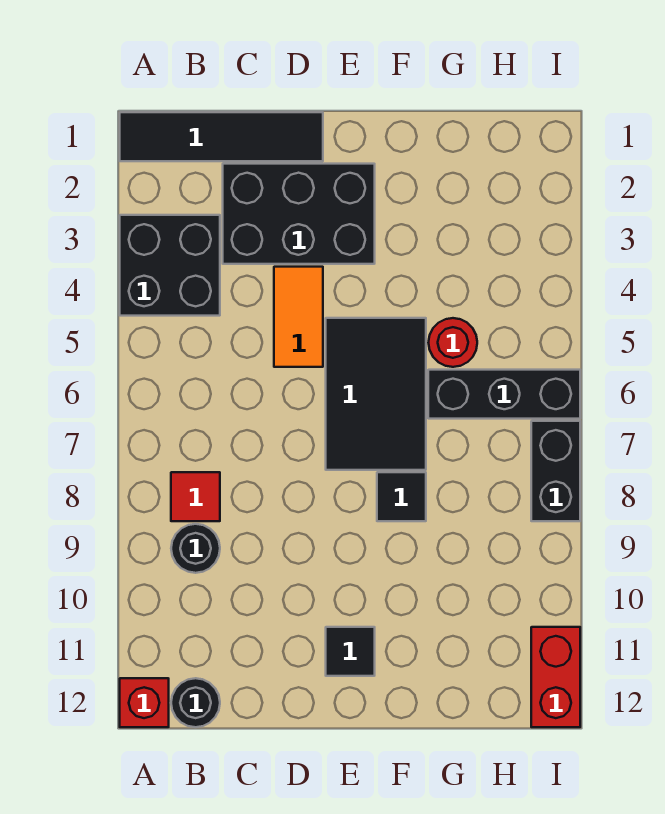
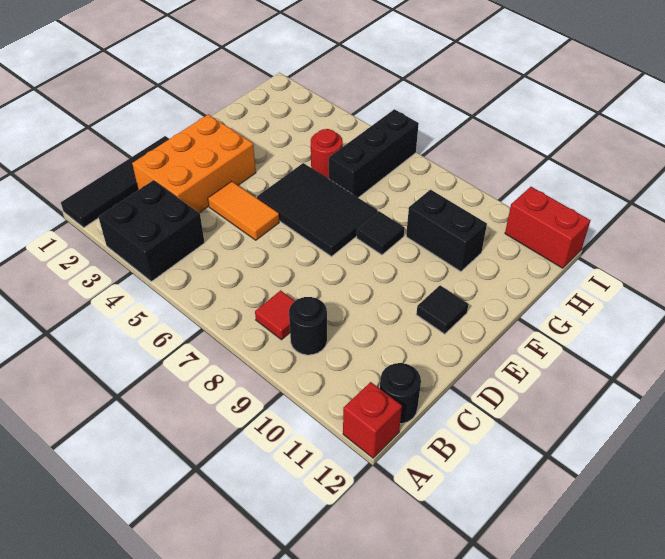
black 2x3 brick [223,164,375,264] -> orange 2x3 brick [132,114,256,213]
black 1x2 brick [531,421,580,521] -> black 1x2 brick moved to [406,190,487,272]

